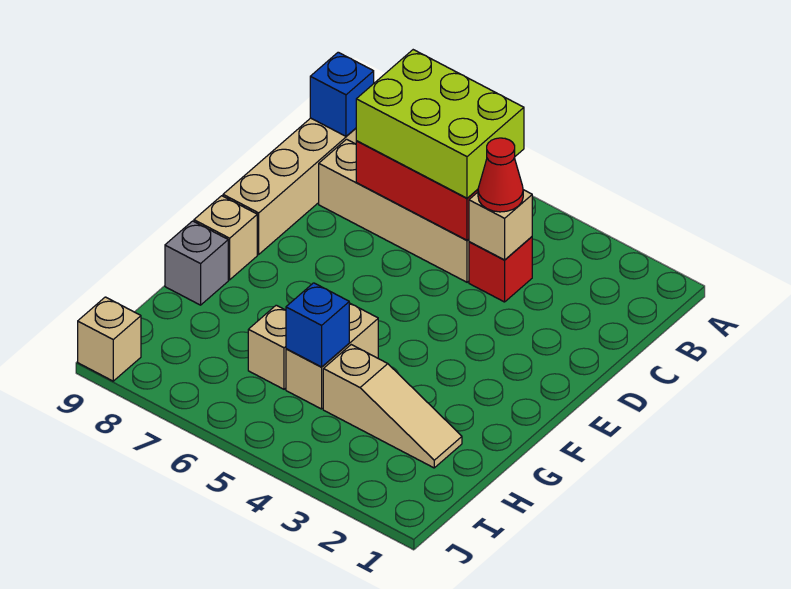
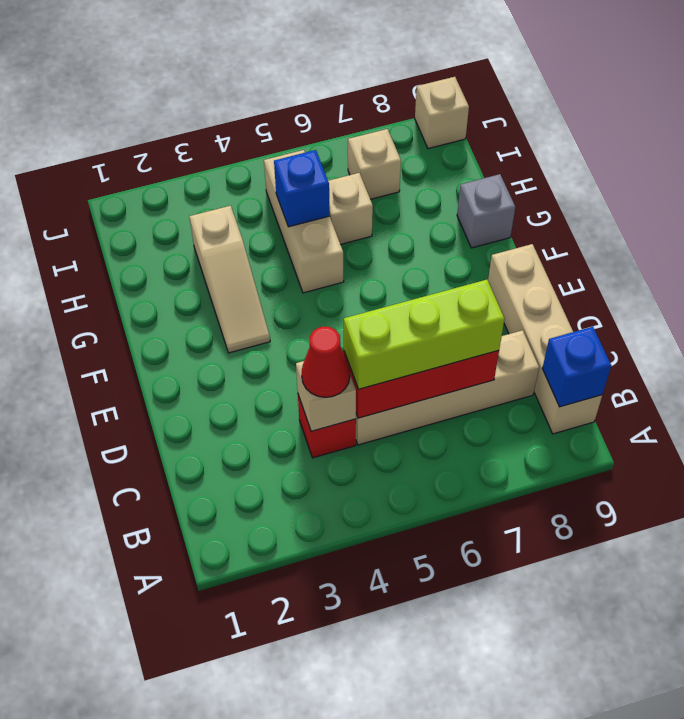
lime 2x3 brick [356,50,524,198] -> lime 1x3 brick [344,280,504,389]
tan 1x1 brick [194,196,257,280] -> tan 1x1 brick moved to [348,129,401,199]
tan 1x2 brick [286,303,378,409] -> tan 1x3 brick [264,150,344,293]
tan 1x3 slope [323,345,462,468] -> tan 1x3 slope turned to [189,206,270,353]

